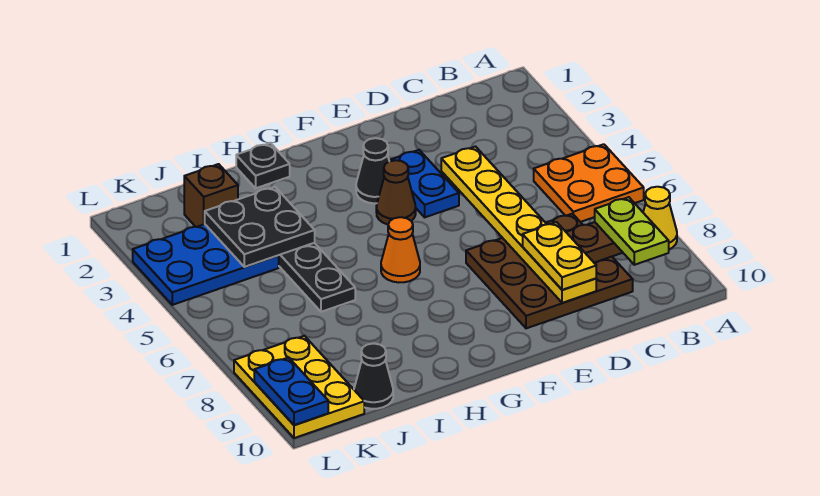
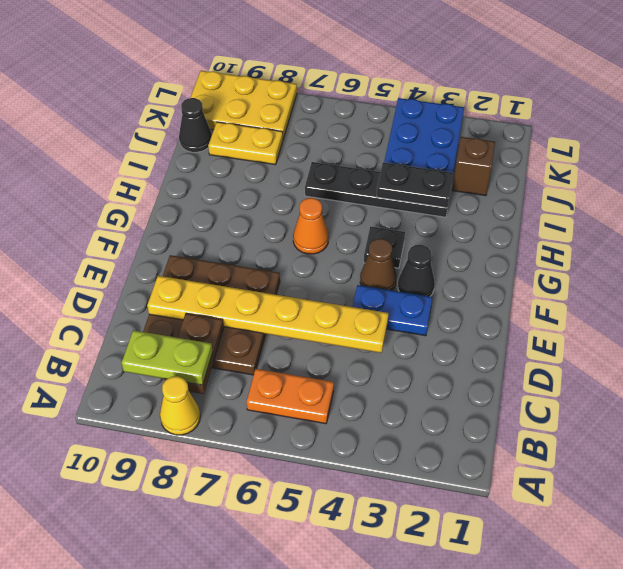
orange 2x2 plate [534,144,644,222] -> orange 1x2 plate [247,369,334,424]
yellow 1x2 plate [523,222,596,290] -> yellow 1x2 plate moved to [208,122,283,165]
black 1x1 plate [236,143,290,188] -> black 1x1 plate moved to [364,226,405,268]
black 2x2 plate [205,187,315,267] -> black 1x2 plate [377,162,453,208]
blue 1x2 plate [254,357,328,425] -> none

